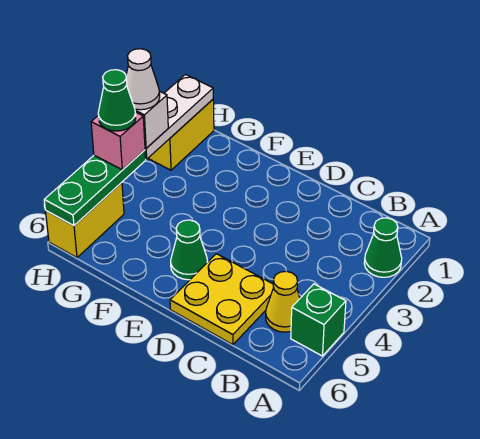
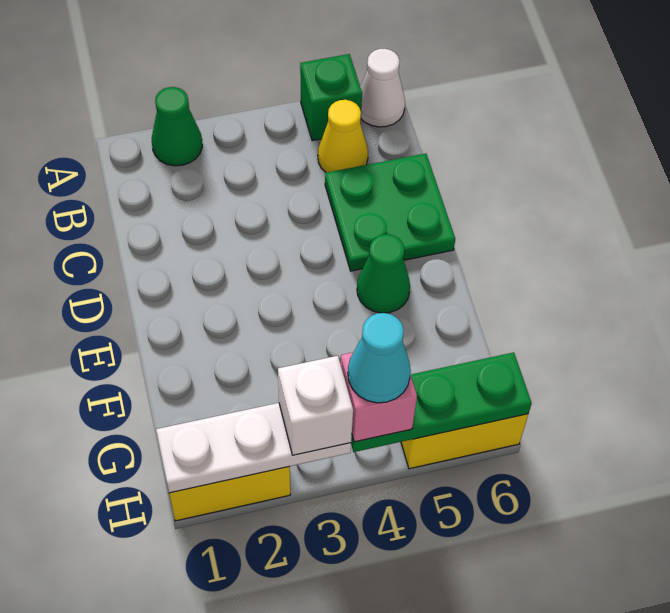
yellow 2x2 plate [170,254,274,345] -> green 2x2 plate [325,153,455,271]
white 1x1 cone [126,49,160,110] -> white 1x1 cone moved to [360,49,405,127]
green 1x1 cone [98,70,136,131] -> cyan 1x1 cone [348,313,411,403]

